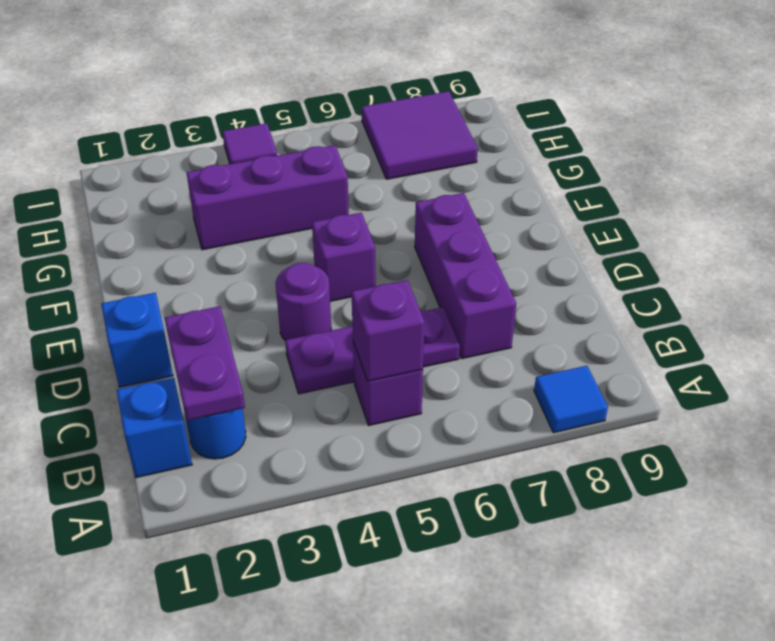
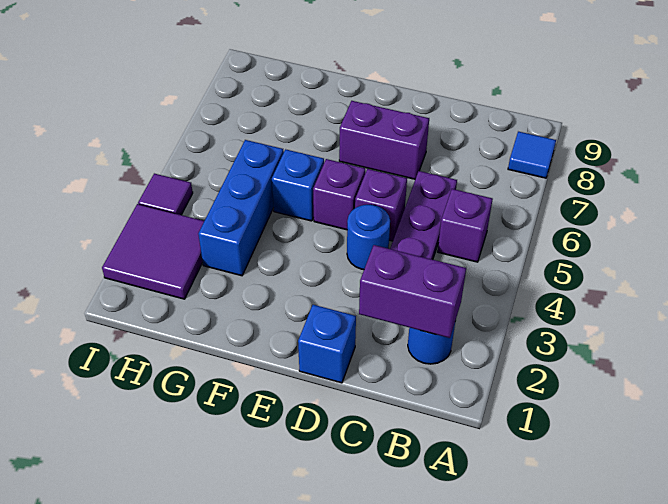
blue 1x1 brick [117,378,192,478] -> blue 1x1 brick moved to [272,149,324,221]
purple 1x2 plate [165,306,245,421] -> purple 1x2 brick [359,245,466,338]
purple 1x1 brick [351,280,424,381] -> purple 1x1 brick moved to [355,169,407,241]
purple 1x3 brick [415,193,516,359] -> purple 1x2 brick [339,101,429,179]
purple 1x1 round brick [275,263,331,340] -> blue 1x1 round brick [347,205,390,270]
purple 1x3 brick [186,145,349,250] -> blue 1x3 brick [198,140,284,276]
purple 2x2 tile [362,91,478,179] -> purple 2x2 tile moved to [102,204,204,299]

